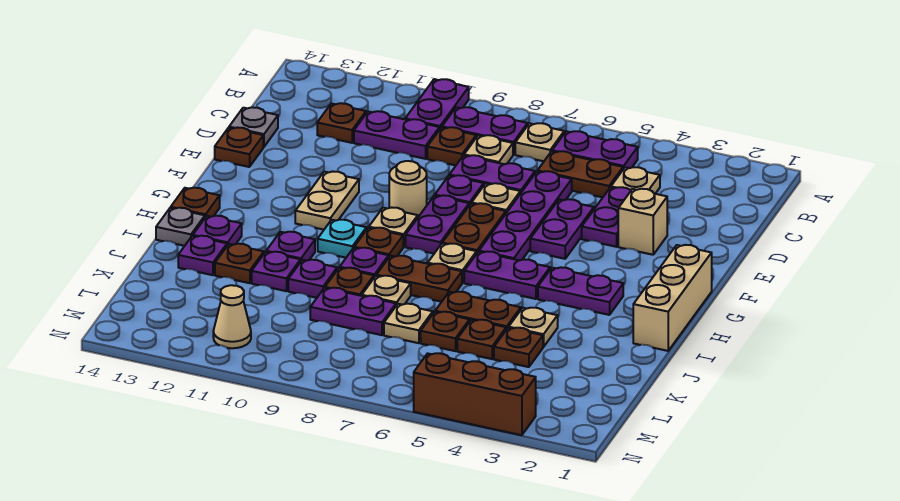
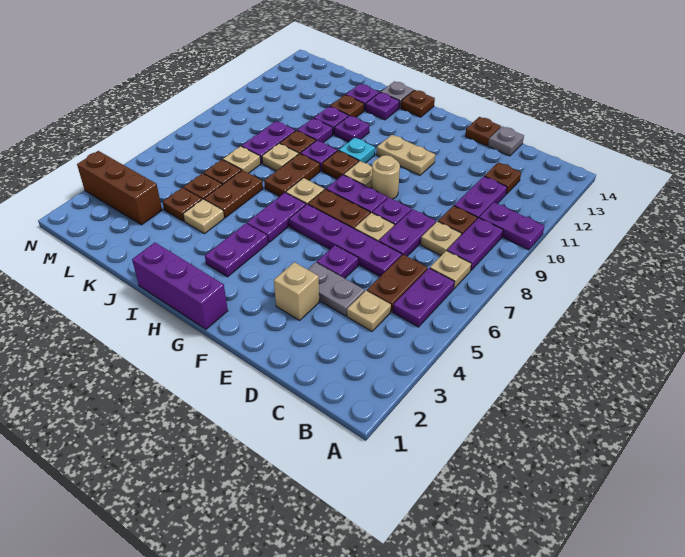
purple 1x2 plate [582,187,631,247] -> grey 1x2 plate [308,262,365,316]
purple 1x2 plate [530,199,594,259] -> purple 1x1 plate [317,245,358,278]
tan 1x3 brick [633,245,712,351] -> purple 1x3 brick [132,243,228,329]
tan 1x1 cone [213,285,251,348] -> none
brown 1x3 brick [414,353,536,435] -> brown 1x3 brick turned to [77,151,162,225]

